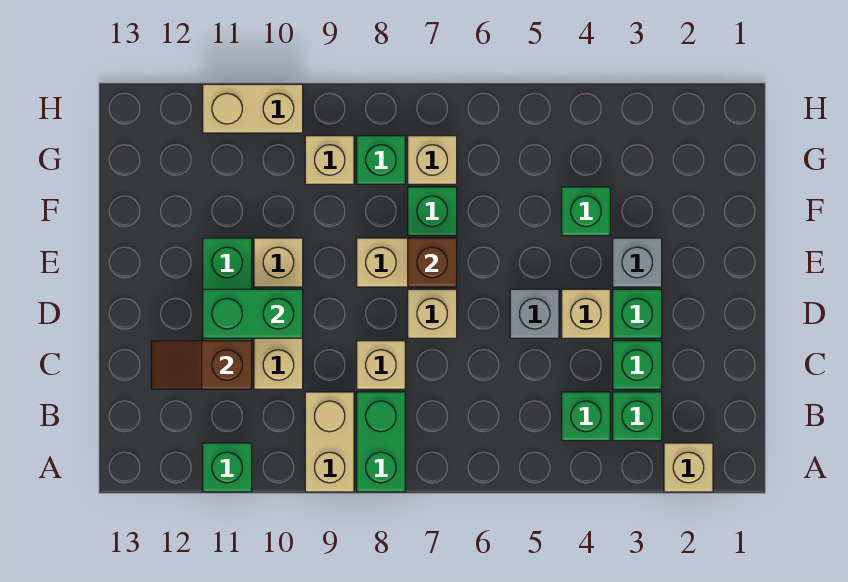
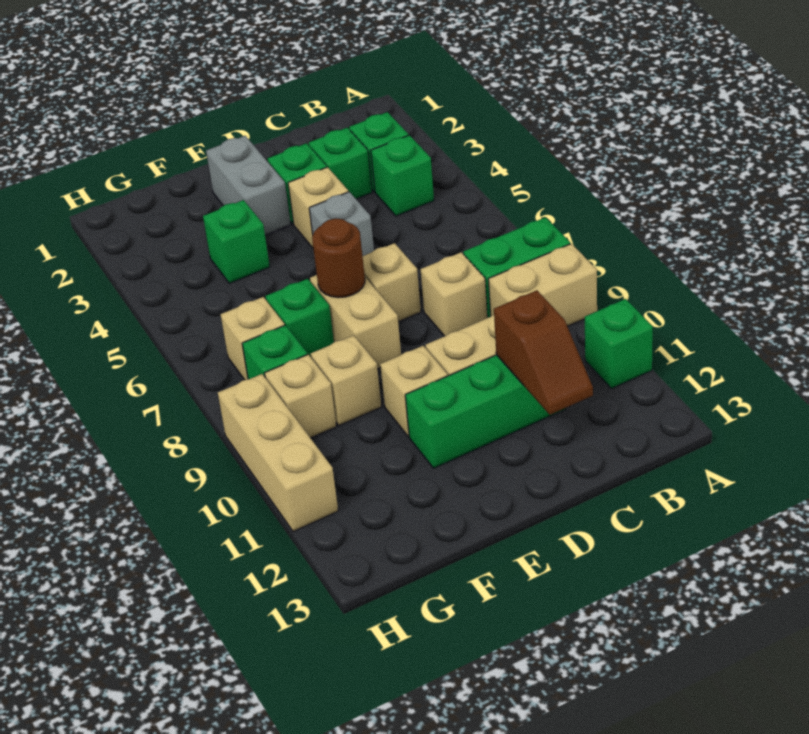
tan 1x1 brick [664,443,713,492] -> tan 1x1 brick moved to [311,335,381,426]
green 1x2 brick [203,289,303,338] -> none
grey 1x1 brick [613,238,662,287] -> grey 1x2 brick [206,136,291,235]
brown 1x1 brick [408,238,457,287] -> brown 1x1 round brick [312,219,365,298]
tan 1x2 brick [203,84,303,133] -> tan 1x3 brick [218,374,338,531]

